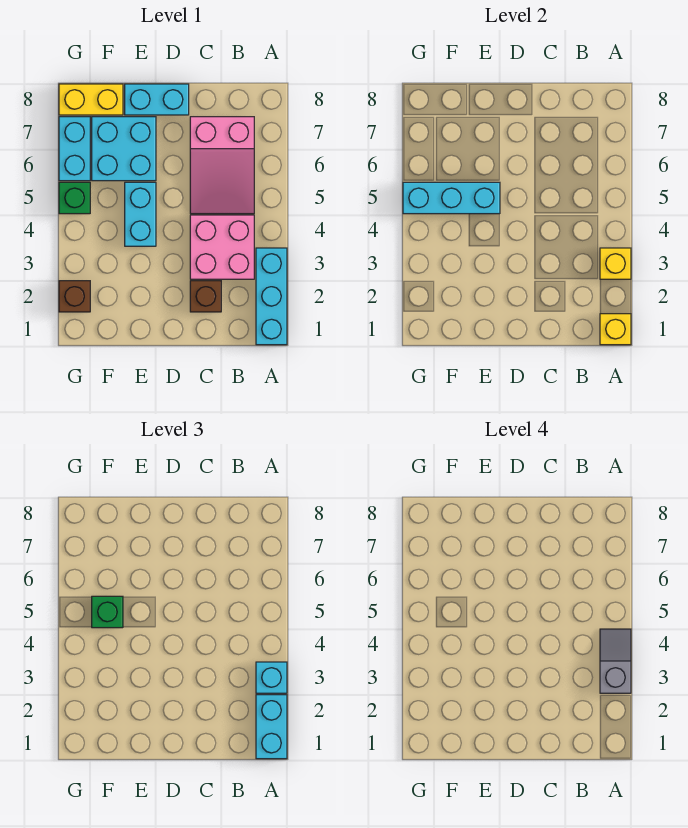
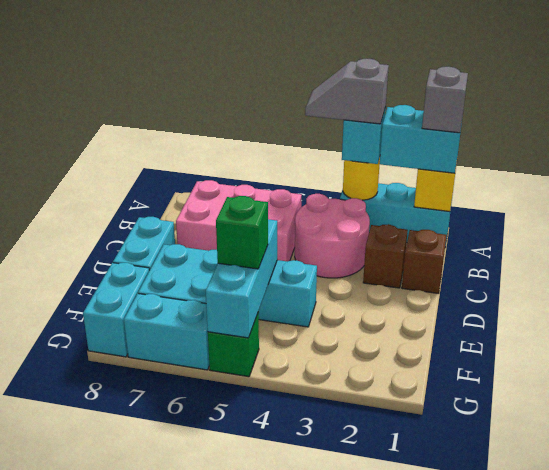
none -> grey 1x1 brick [422,67,468,133]
yellow 1x1 brick [600,248,631,279] -> yellow 1x1 round brick [343,158,380,200]
pink 2x2 brick [190,215,254,279] -> pink 2x2 round brick [295,194,370,278]
pink 2x3 slope [190,117,254,214] -> pink 2x3 brick [176,180,302,262]
yellow 1x2 brick [59,84,123,115] -> cyan 1x2 brick [83,263,149,357]
brown 1x1 brick [59,281,90,312] -> brown 1x1 brick moved to [402,230,447,294]

